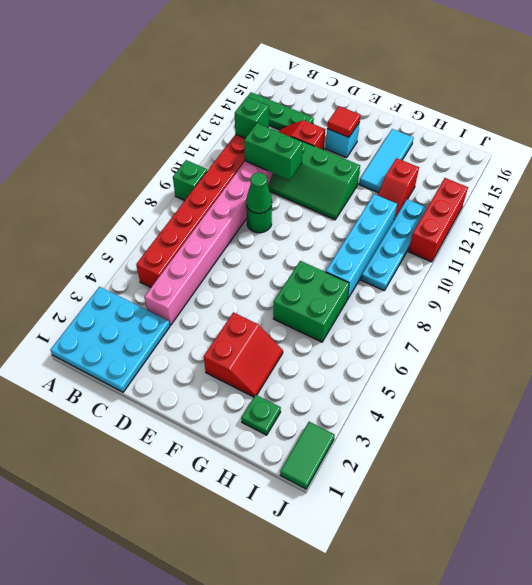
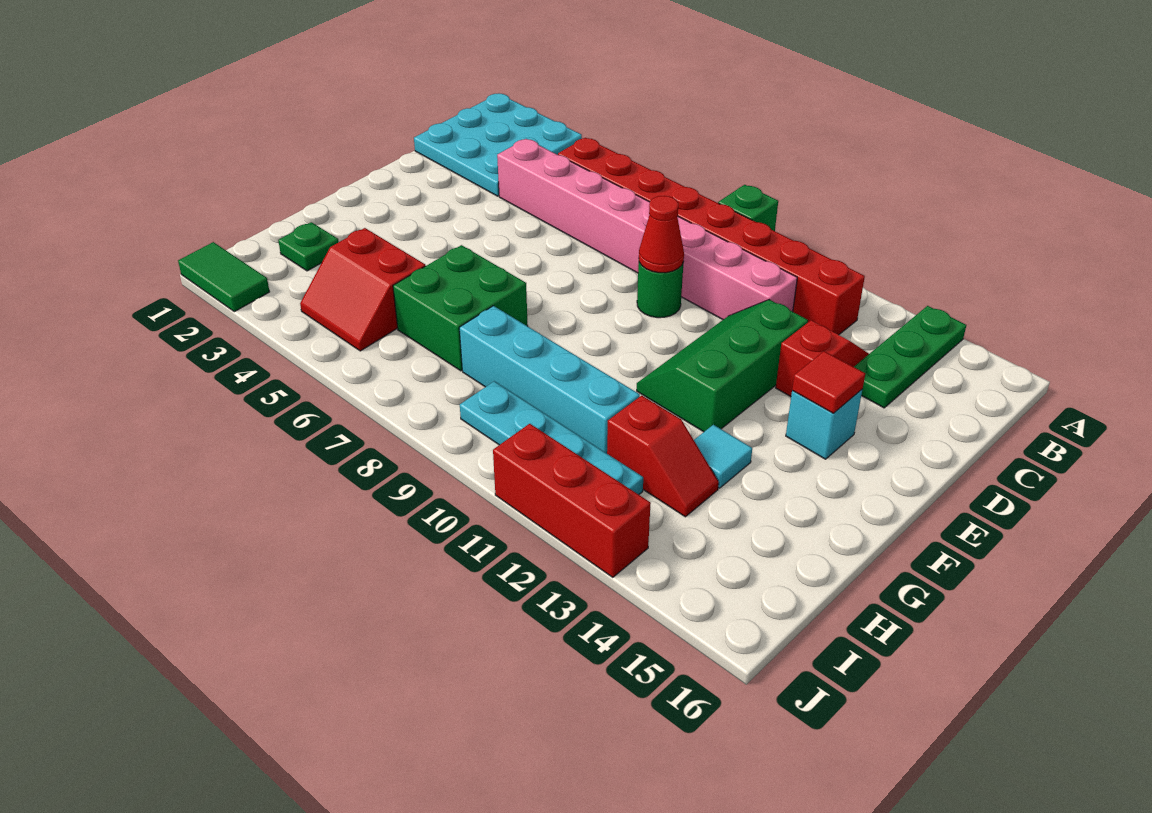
green 1x1 brick [235,97,269,138] -> none
green 1x2 brick [244,123,303,180] -> none
green 1x1 cone [246,173,272,213] -> red 1x1 cone [639,196,684,273]
red 2x2 slope [204,312,283,397] -> red 2x2 slope moved to [300,228,425,351]
cyan 1x3 tile [359,129,413,193] -> cyan 1x1 tile [694,425,752,488]
red 1x2 slope [378,158,419,219] -> red 1x2 slope turned to [607,396,719,517]

